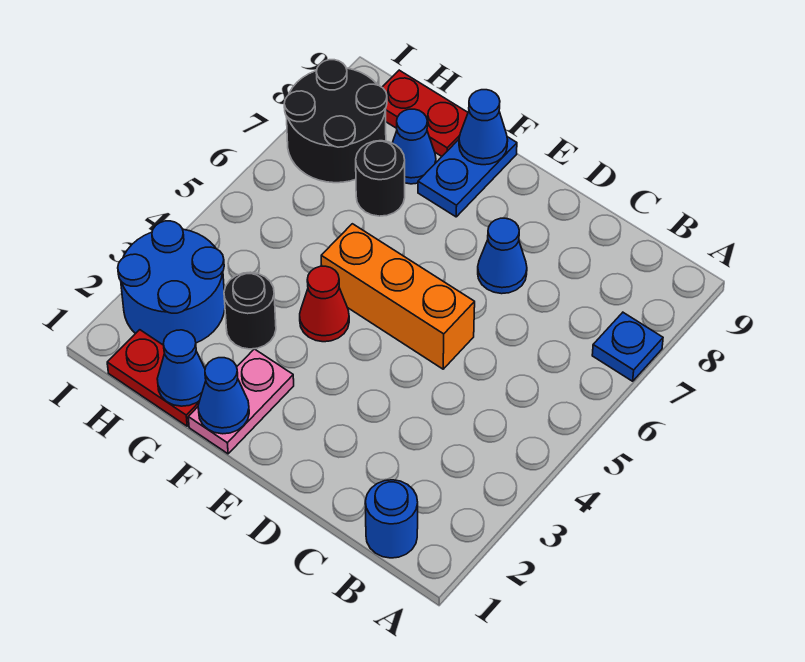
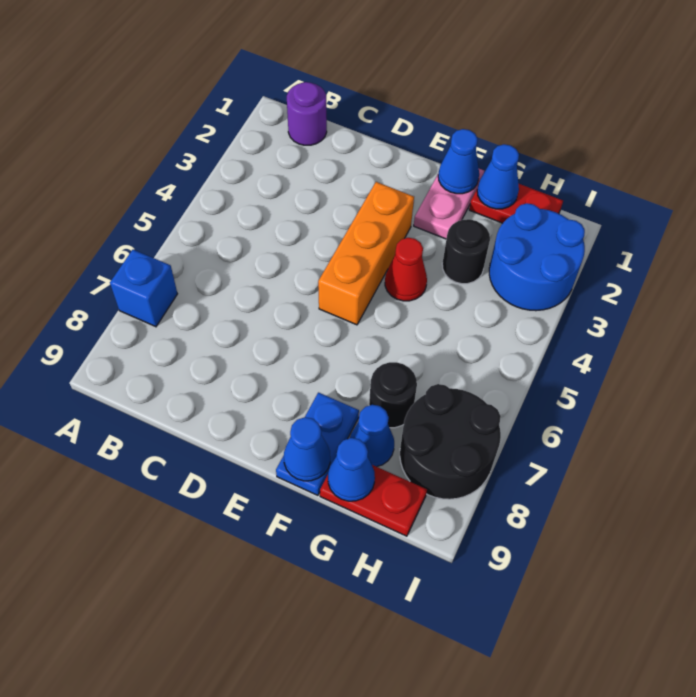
blue 1x1 plate [592,312,663,381] -> blue 1x1 brick [110,250,177,327]
blue 1x1 round brick [365,480,418,558] -> purple 1x1 round brick [287,82,327,145]
orange 1x3 brick [321,224,475,369] -> orange 1x3 brick turned to [318,182,414,325]
blue 1x1 cone [478,218,527,294] -> blue 1x1 cone moved to [328,438,375,501]

